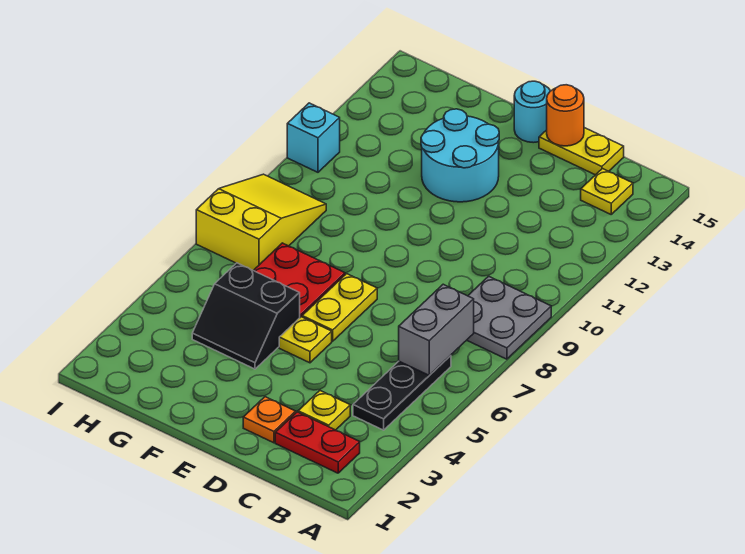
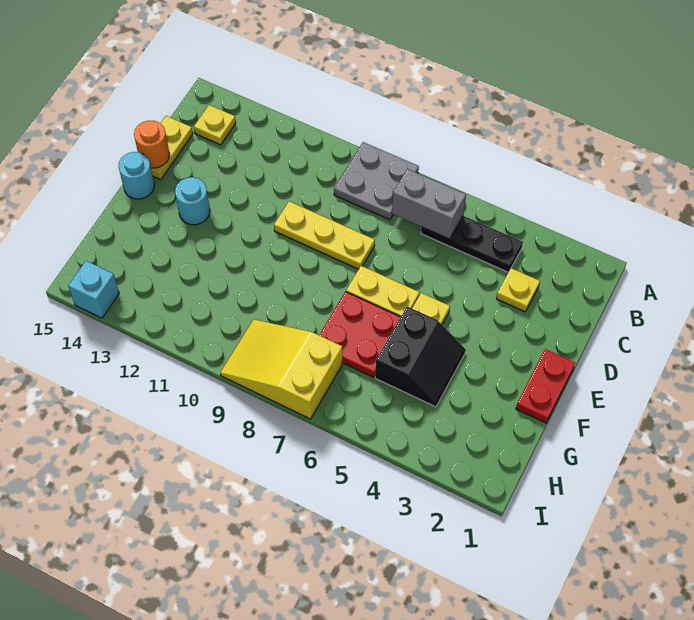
red 1x2 plate [275,412,360,473] -> red 1x2 plate moved to [516,349,575,423]
orange 1x1 plate [243,397,296,443] -> none
none -> yellow 1x3 plate [274,201,375,269]
cyan 2x2 round brick [421,109,499,202] -> cyan 1x1 round brick [175,177,210,225]
cyan 1x1 brick [287,103,340,172] -> cyan 1x1 brick moved to [68,261,119,318]

